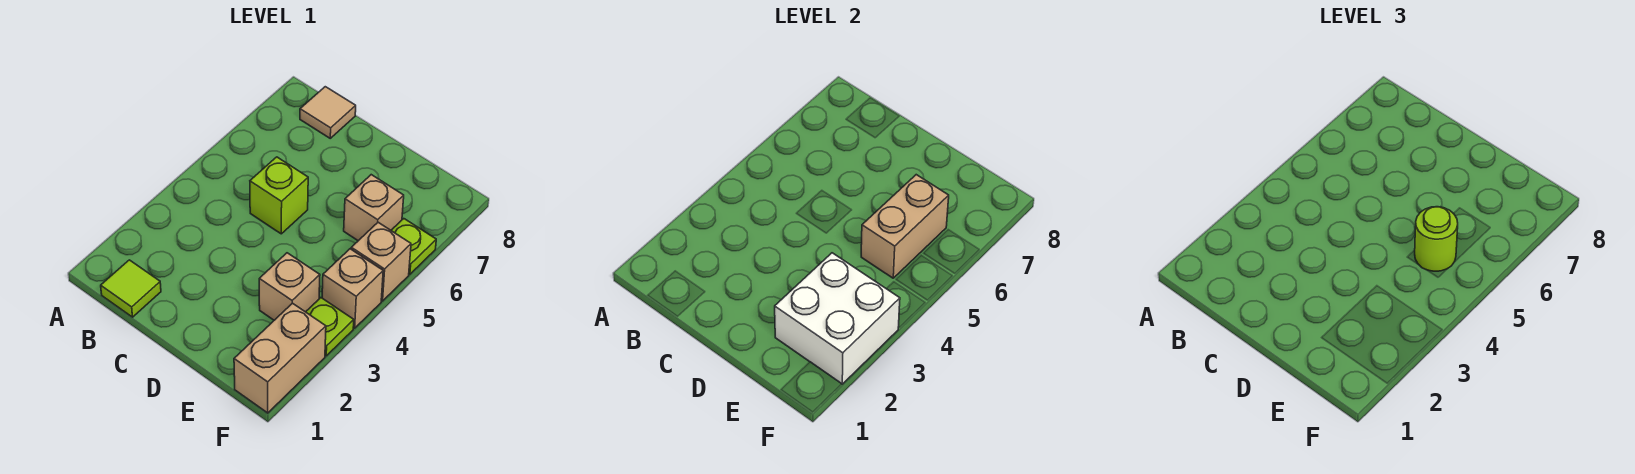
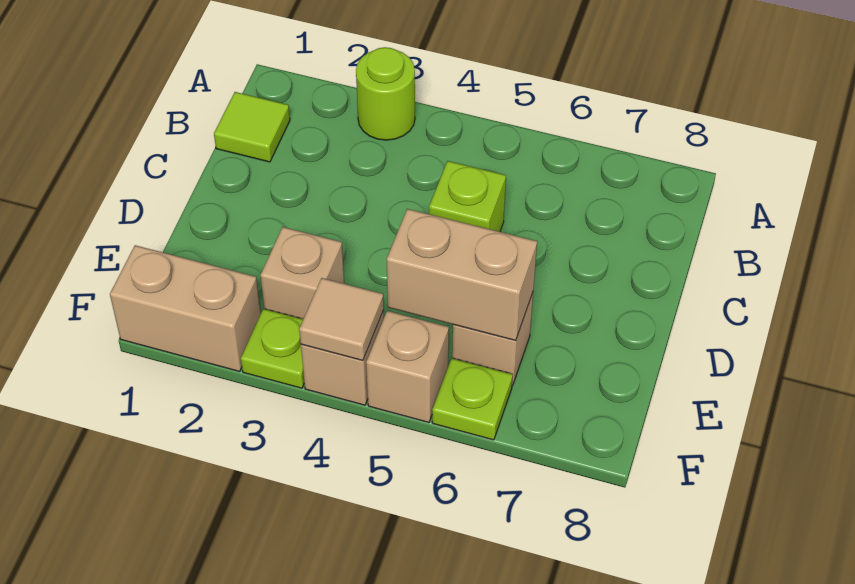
tan 1x1 tile [300,87,356,138] -> tan 1x1 tile moved to [299,278,384,361]
white 2x2 brick [775,253,900,384] -> none
lime 1x1 round brick [1415,207,1458,271] -> lime 1x1 round brick moved to [356,47,415,140]

